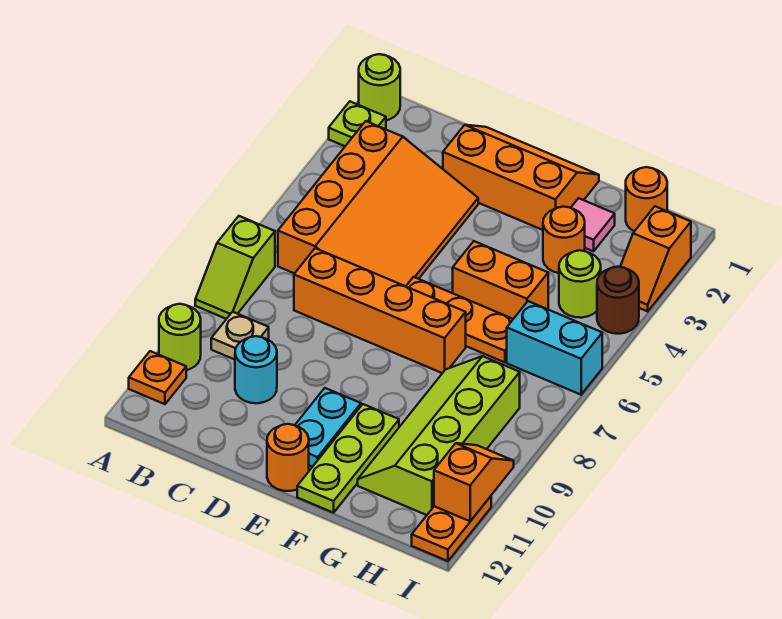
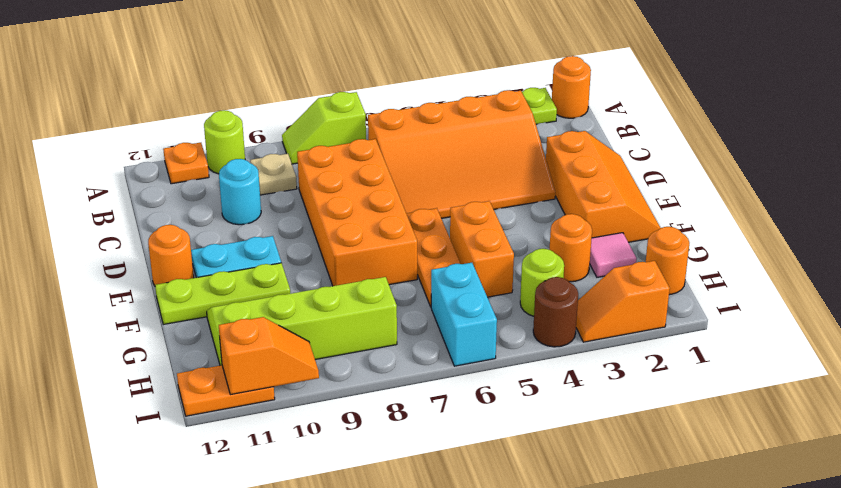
lime 1x1 round brick [359,54,400,120] -> orange 1x1 round brick [552,56,591,118]
orange 1x4 brick [294,248,466,373] -> orange 2x4 brick [297,139,417,286]

